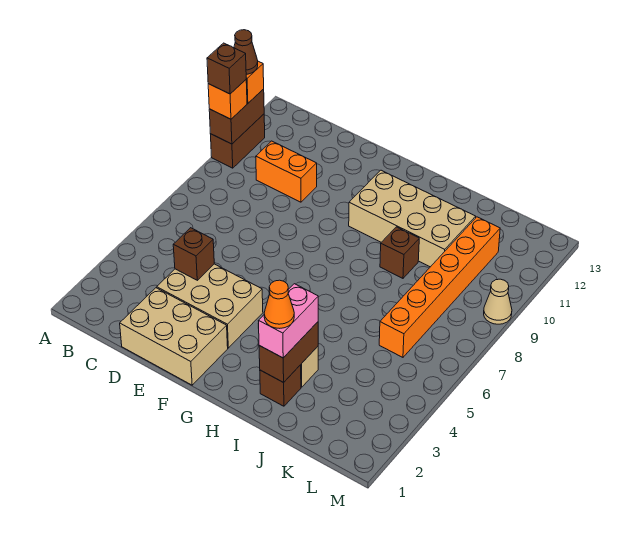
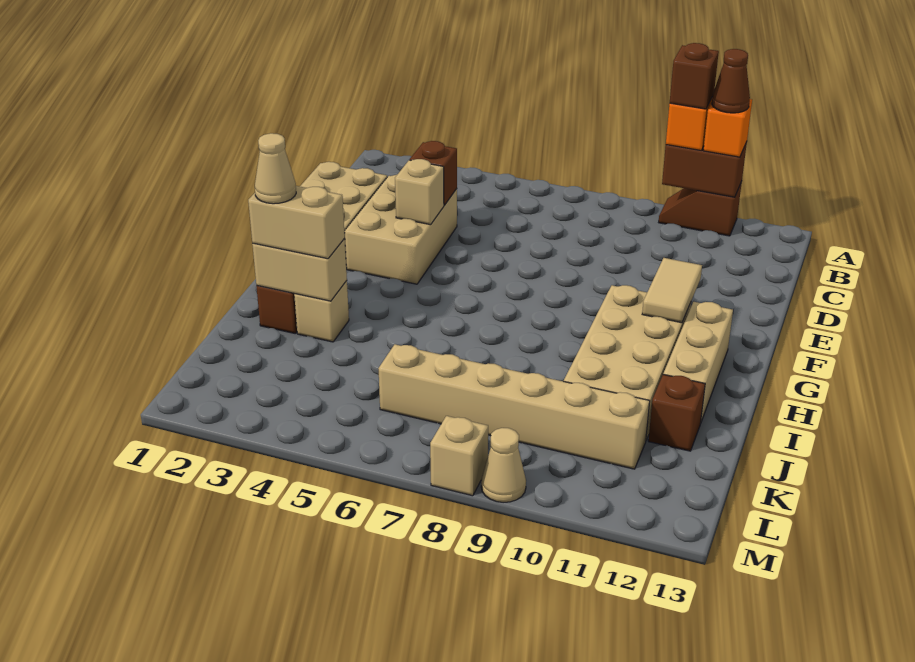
brown 1x2 brick [211,114,265,168] -> brown 1x2 slope [659,182,742,236]
orange 1x2 brick [256,141,317,202] -> none
none -> tan 1x1 brick [395,159,444,225]
none -> tan 1x2 tile [642,258,702,323]
none -> tan 1x3 brick [663,302,733,424]
brown 1x2 brick [259,322,318,382] -> tan 1x2 brick [252,239,347,301]
pink 1x2 brick [259,284,318,358] -> tan 1x2 brick [248,186,345,259]
orange 1x1 cone [264,280,294,328] -> tan 1x1 cone [255,133,296,204]
brown 1x1 brick [380,227,419,278] -> brown 1x1 brick moved to [648,375,705,451]
orange 1x6 brick [379,217,500,357] -> tan 1x6 brick [378,344,650,469]
none -> tan 1x1 brick [430,416,488,496]

